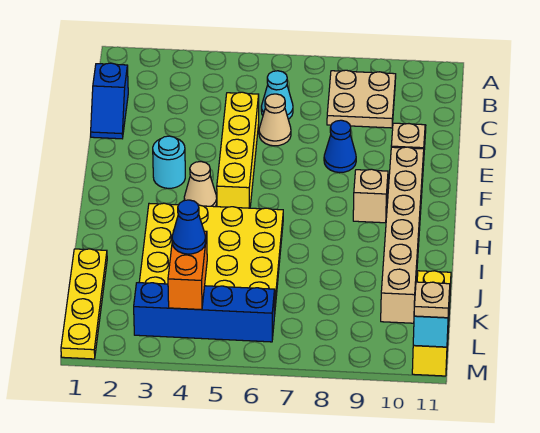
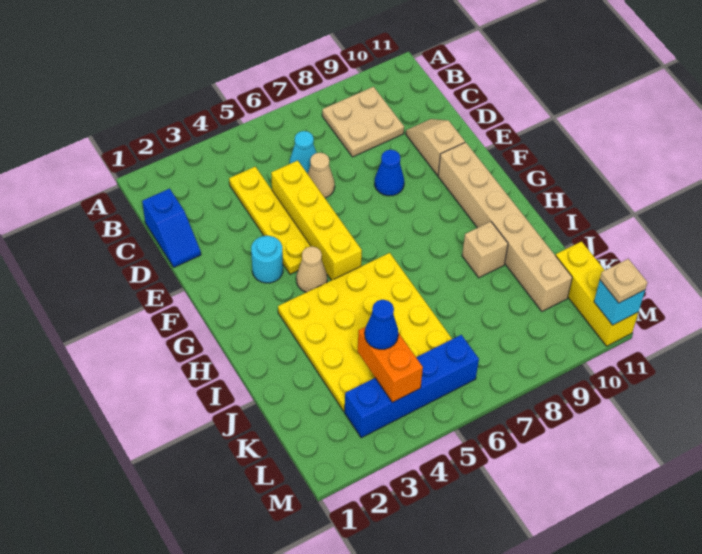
tan 1x1 brick [353,169,388,223] -> tan 1x1 brick moved to [462,222,508,278]
yellow 1x4 plate [61,249,107,359] -> yellow 1x4 plate moved to [229,167,311,274]

